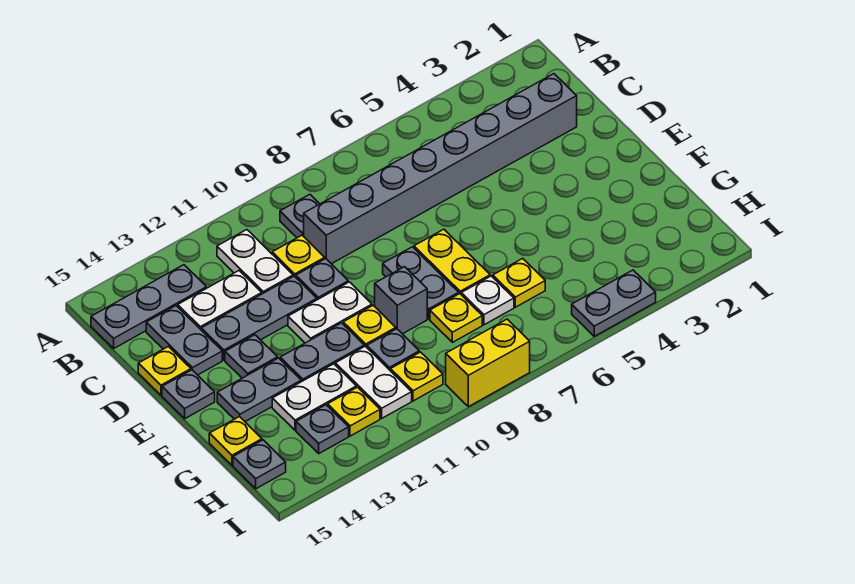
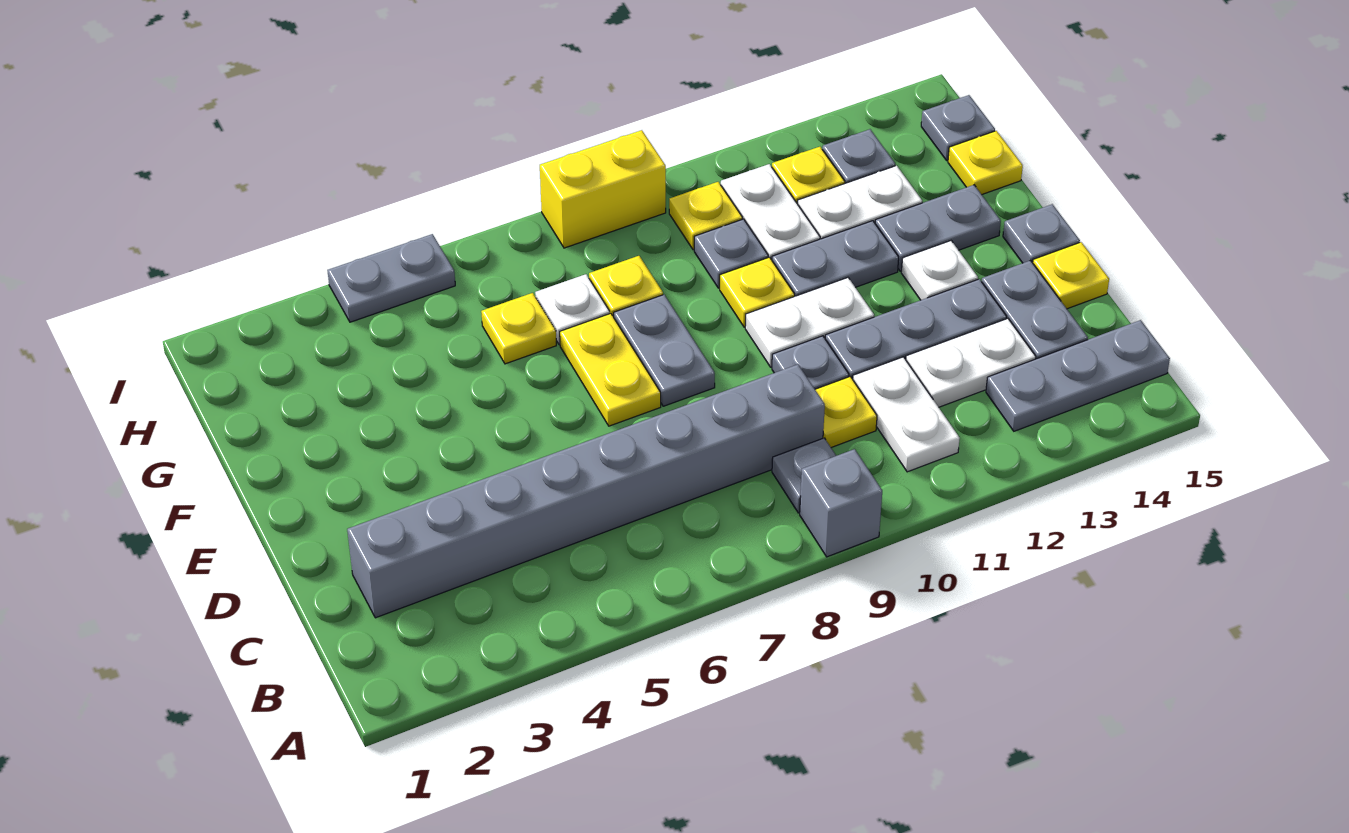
grey 1x1 plate [225,335,278,378] -> white 1x1 plate [901,241,978,300]
grey 1x1 brick [375,267,427,334] -> grey 1x1 brick moved to [800,449,882,557]

